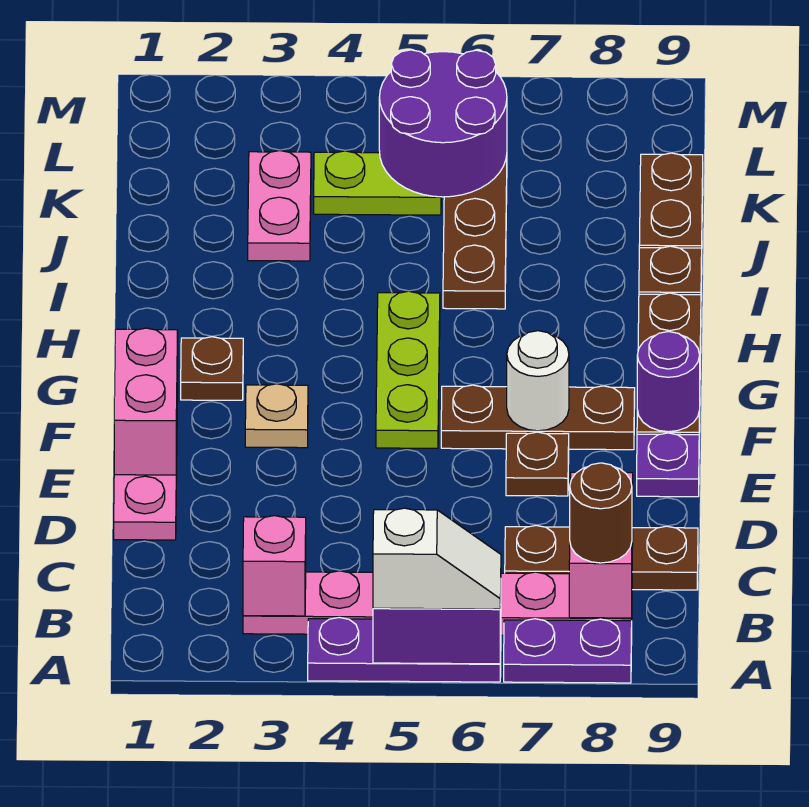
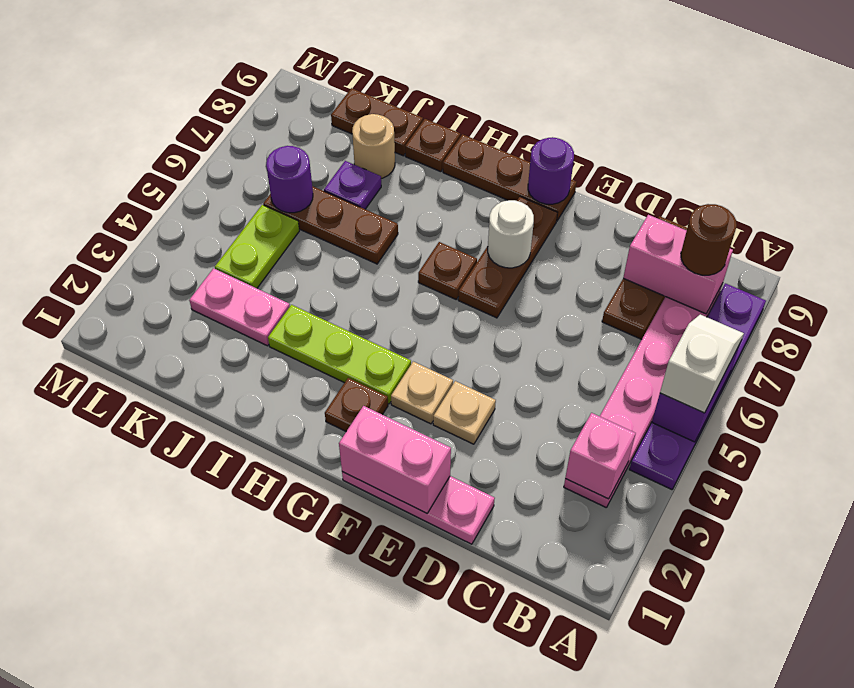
none -> tan 1x1 plate [433,381,496,444]
brown 1x1 plate [506,432,569,496] -> brown 1x1 plate moved to [418,242,477,299]
purple 1x1 plate [637,433,699,497] -> purple 1x1 plate moved to [324,161,381,209]
lime 1x3 plate [376,291,440,448] -> lime 1x3 plate moved to [268,305,411,404]
none -> tan 1x1 round brick [352,114,395,178]
purple 2x2 round brick [379,50,507,197] -> purple 1x1 round brick [266,146,313,213]

